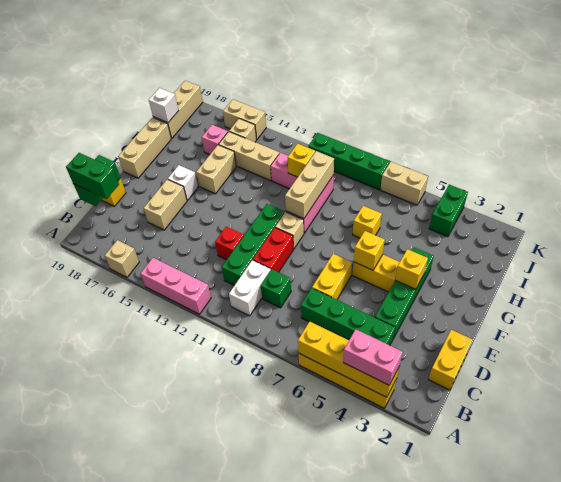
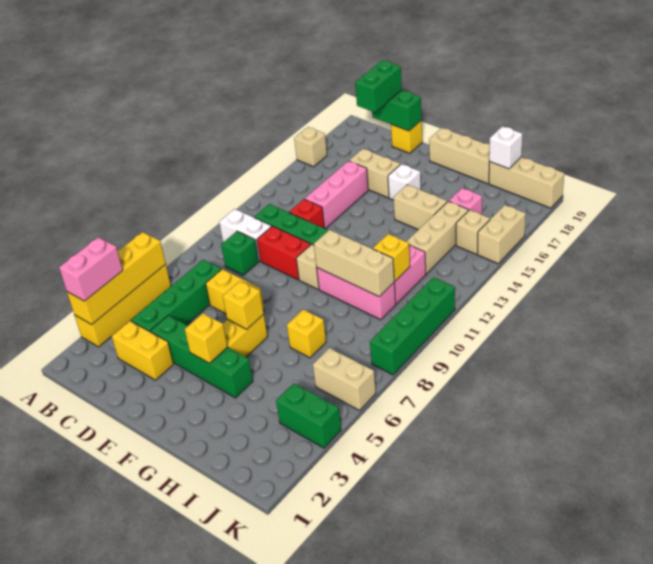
pink 1x3 brick [141,258,211,314] -> pink 1x3 brick moved to [305,161,368,228]
yellow 1x2 brick [429,330,473,390] -> yellow 1x2 brick moved to [112,321,173,380]
tan 1x2 brick [380,162,428,205] -> tan 1x2 brick turned to [313,348,376,410]

